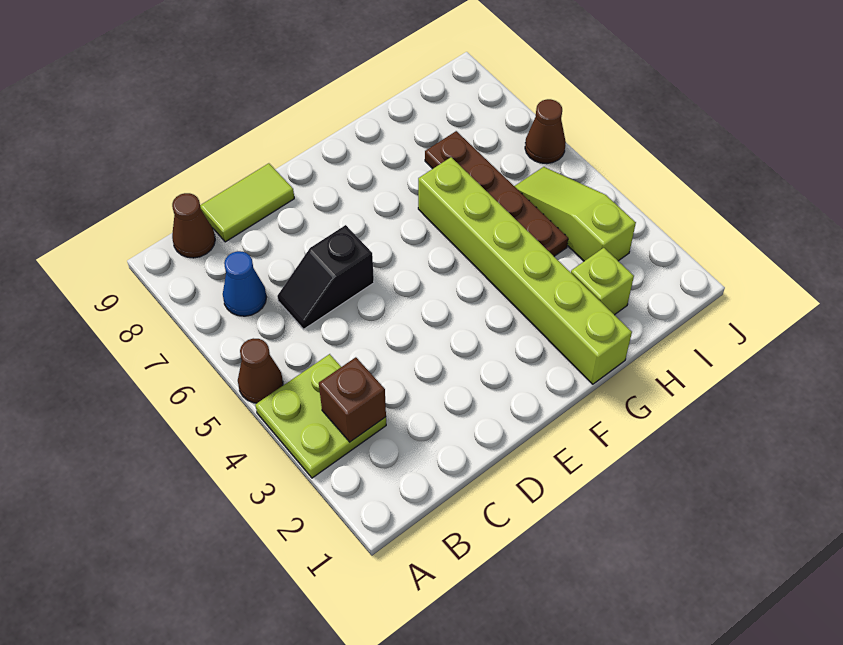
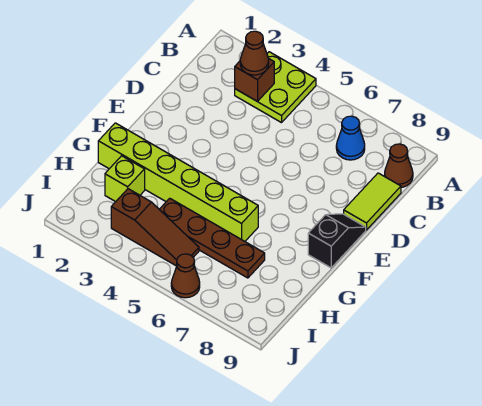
brown 1x1 cone [238,338,283,403] -> brown 1x1 cone moved to [240,31,269,75]
black 1x2 slope [277,225,374,329] -> black 1x2 slope moved to [308,214,366,268]
lime 1x3 slope [515,167,636,261] -> brown 1x3 slope [111,189,199,266]

